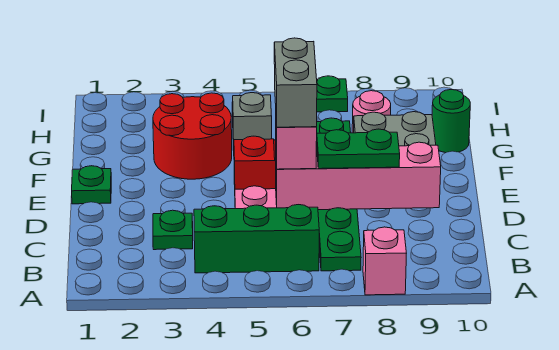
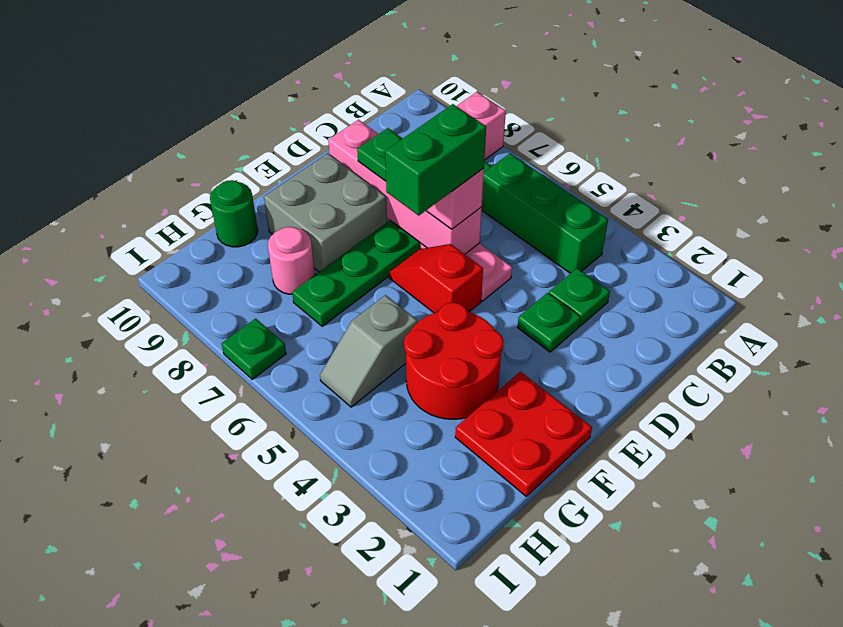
grey 1x2 brick [274,38,317,127] -> green 1x2 brick [385,104,486,216]
green 1x1 plate [72,166,111,204] -> green 1x1 plate moved to [517,293,581,352]
none -> red 2x2 plate [455,372,592,496]

